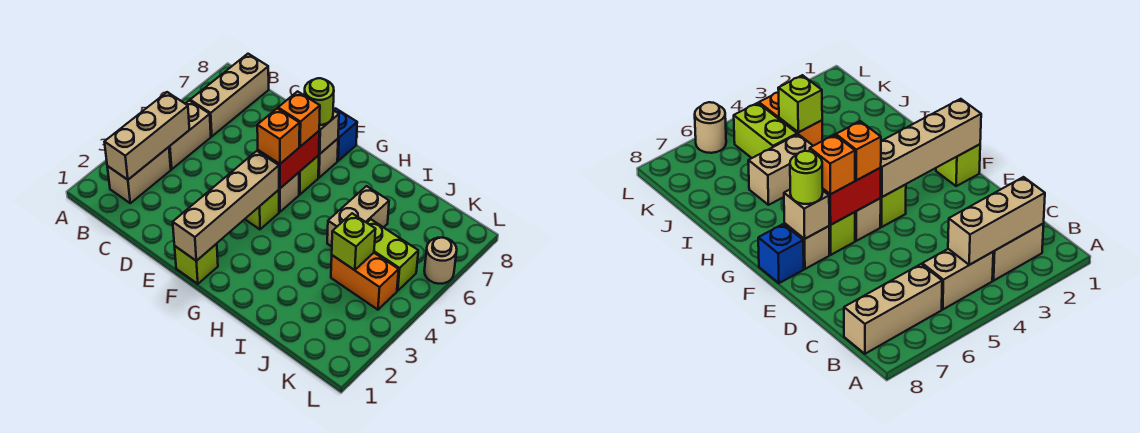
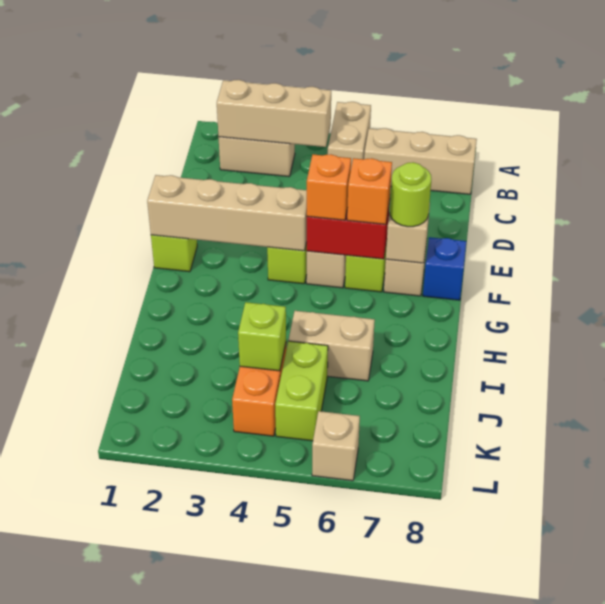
tan 1x2 brick [169,101,211,169] -> tan 1x2 brick turned to [328,102,371,167]
tan 1x1 round brick [424,238,457,284] -> tan 1x1 brick [312,411,360,481]

